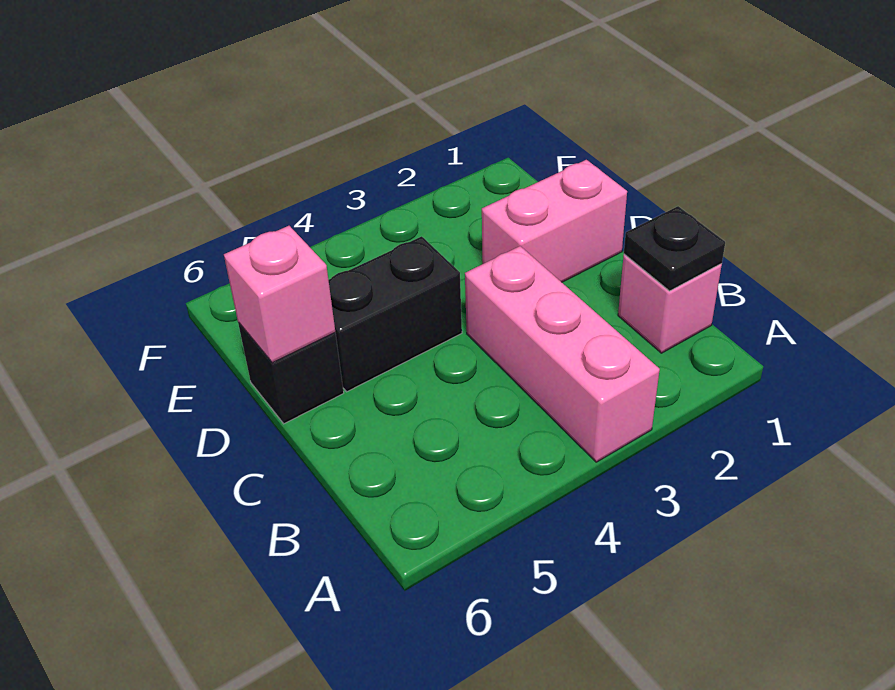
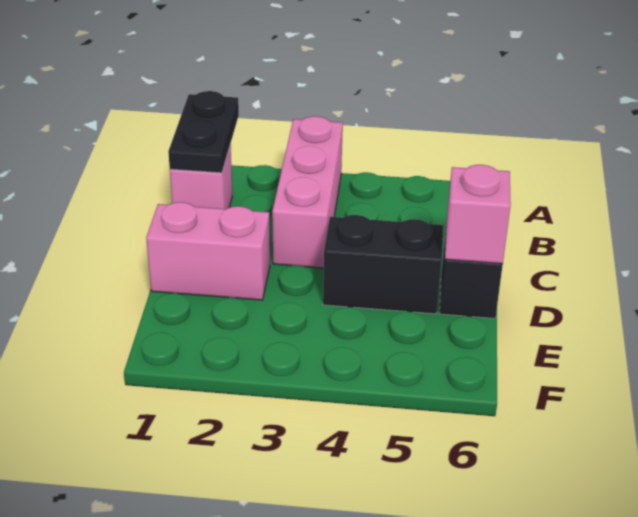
black 1x1 plate [624,206,725,291] -> black 1x2 plate [168,91,239,173]

